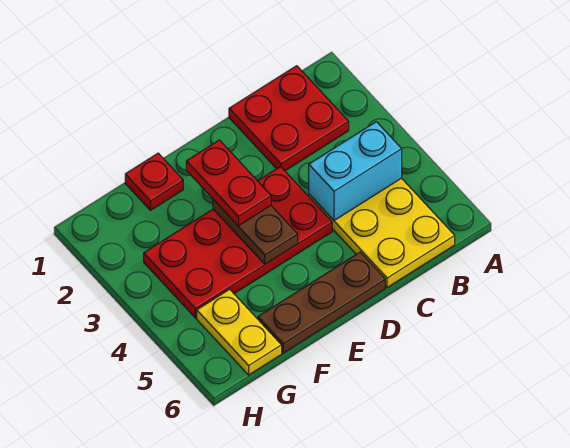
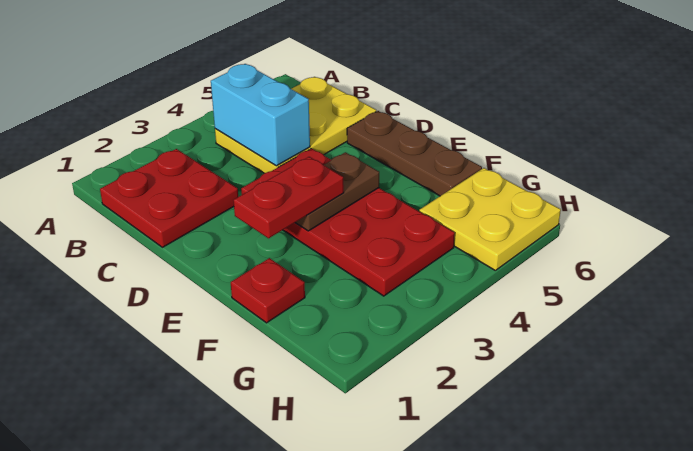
yellow 1x2 plate [197,289,282,375] -> yellow 2x2 plate [419,168,561,270]

